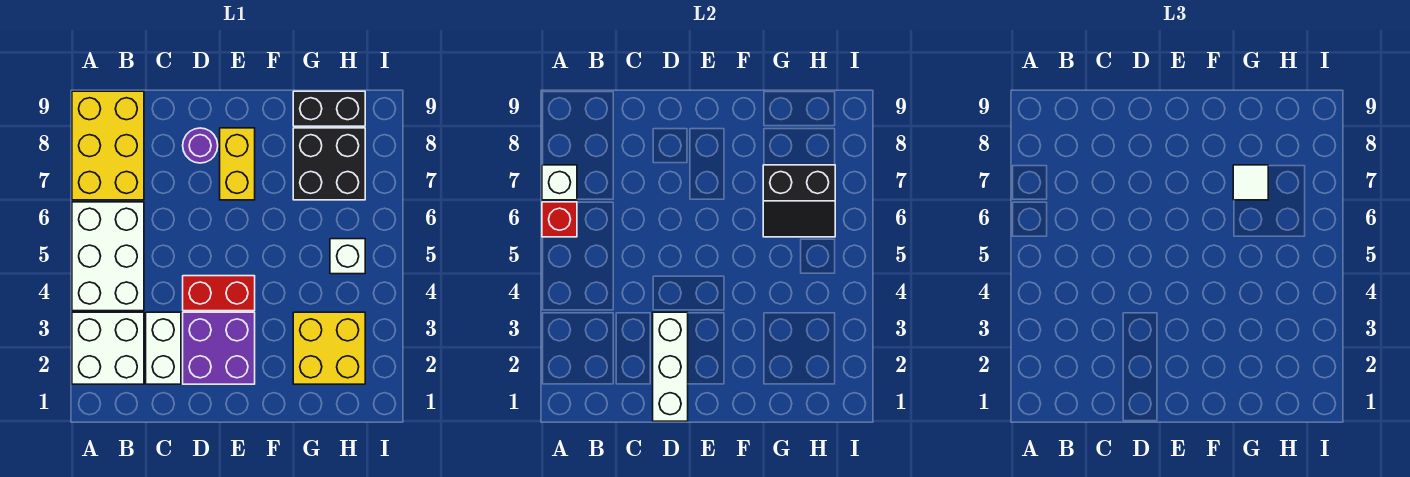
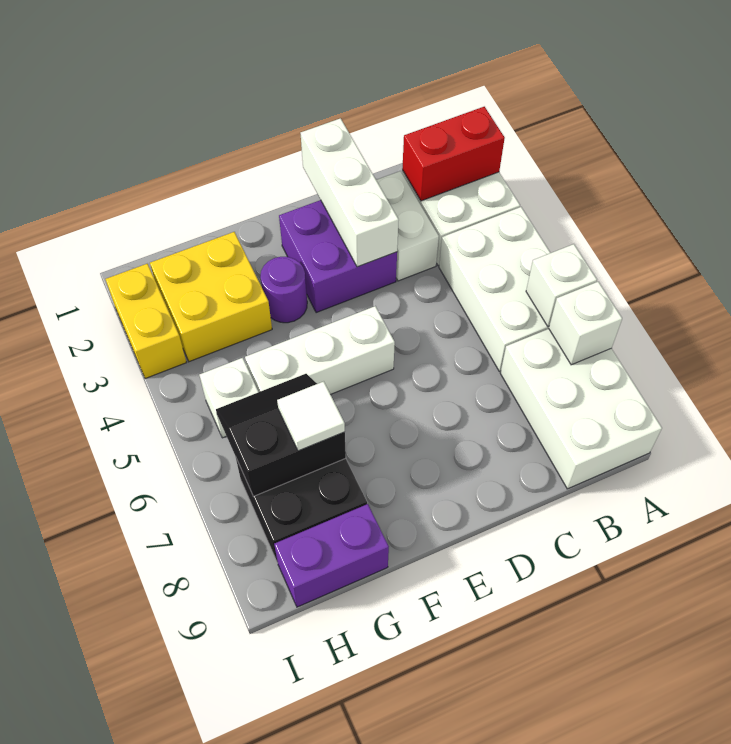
red 1x1 brick [542,202,577,237] -> white 1x1 brick [526,244,597,326]
yellow 2x3 brick [72,91,144,200] -> white 2x3 brick [500,329,662,489]
red 1x2 brick [183,276,255,311] -> red 1x2 brick moved to [402,107,505,201]
purple 1x1 round brick [183,128,218,163] -> purple 1x1 round brick moved to [260,257,307,323]
none -> white 1x3 brick [245,306,395,394]
yellow 1x2 brick [220,128,255,200] -> yellow 1x2 brick moved to [106,264,187,379]
black 1x2 brick [293,91,365,126] -> purple 1x2 brick [274,504,389,607]

